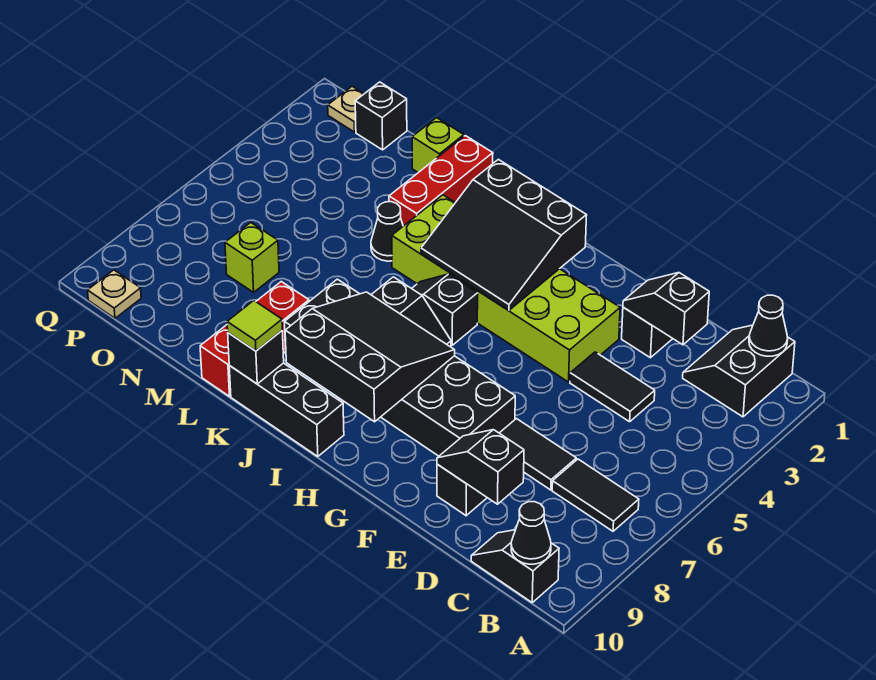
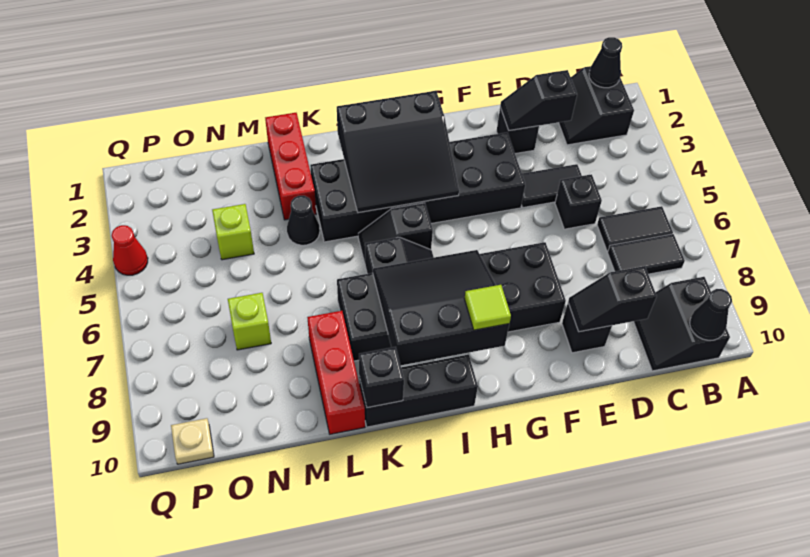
black 1x2 slope [471,530,559,602] -> black 2x2 slope [633,277,730,371]
black 1x2 tile [500,419,576,490] -> black 1x2 tile moved to [597,206,673,251]
lime 2x6 brick [392,195,620,382] -> black 2x6 brick [310,132,525,242]
lime 1x1 tile [227,301,282,351] -> lime 1x1 tile moved to [464,285,511,330]
lime 1x1 brick [412,118,464,173] -> lime 1x1 brick moved to [212,204,254,260]
black 1x1 brick [355,82,407,150] -> black 1x1 brick moved to [555,174,602,229]
tan 1x1 plate [328,86,364,132] -> none
none -> red 1x1 cone [112,225,148,275]

